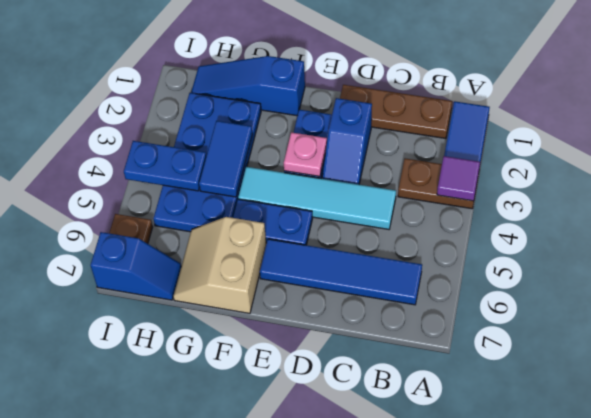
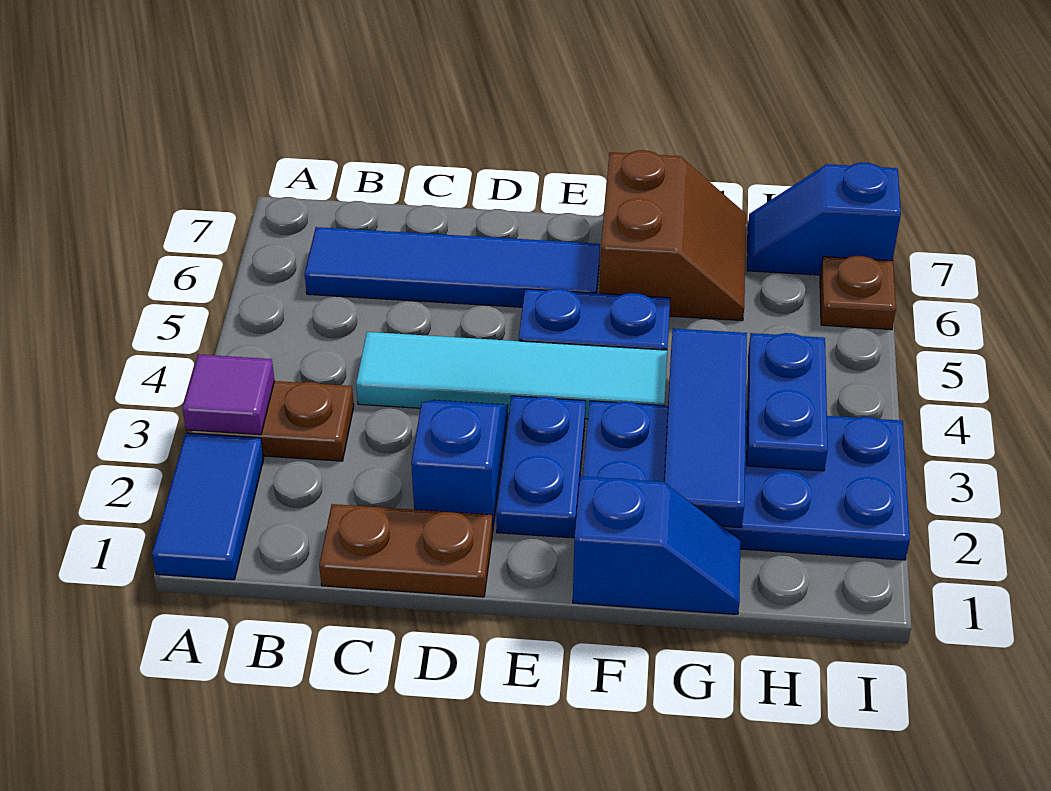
brown 1x3 plate [340,85,452,139] -> brown 1x2 plate [319,504,492,597]
pink 1x1 plate [284,132,327,176] -> none
blue 1x3 slope [191,56,305,116] -> blue 1x2 slope [573,476,741,614]
tan 2x2 slope [173,217,266,313] -> brown 2x2 slope [599,150,746,321]
blue 2x4 plate [153,93,261,232] -> blue 2x4 plate turned to [583,401,910,560]
blue 1x2 tile [199,121,252,197] -> blue 1x3 tile [664,328,747,528]
blue 1x2 plate [124,141,206,191] -> blue 1x2 plate turned to [747,333,828,471]

